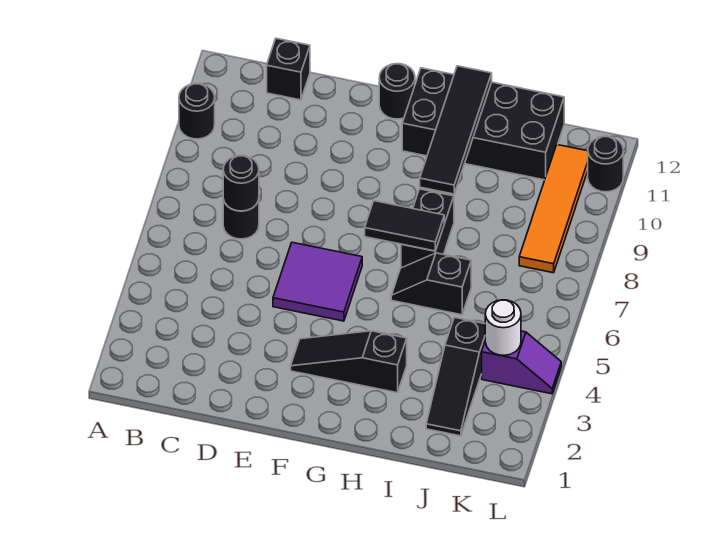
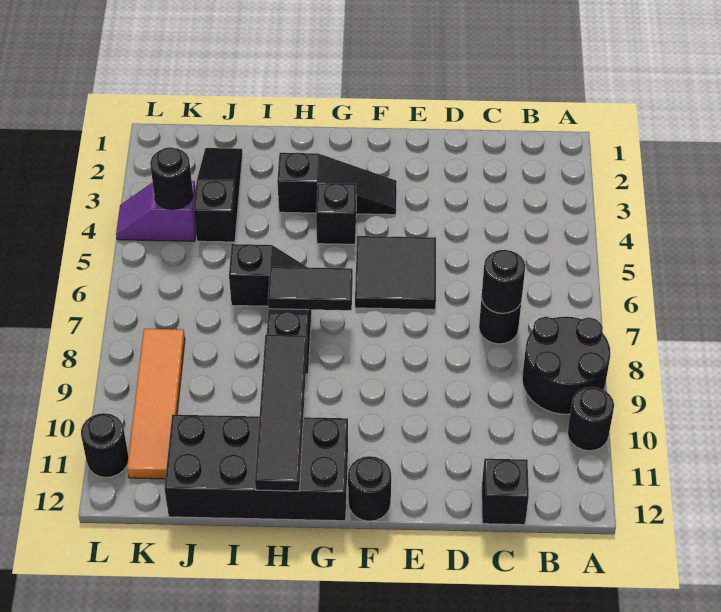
none -> black 2x2 round brick [522,317,610,414]
purple 2x2 tile [273,242,362,321] -> black 2x2 tile [355,236,436,310]
none -> black 1x1 brick [316,183,356,244]
white 1x1 round brick [485,300,521,355] -> black 1x1 round brick [150,147,193,210]

